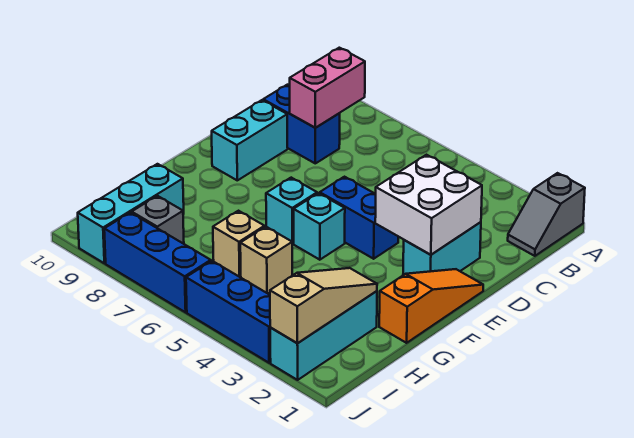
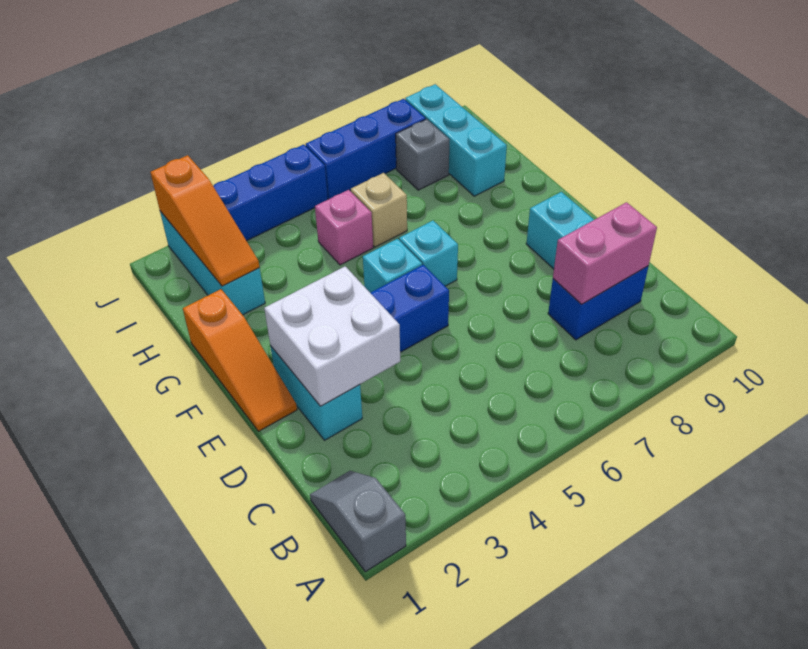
pink 1x2 brick [290,48,365,128] -> pink 1x2 brick turned to [553,202,657,304]
tan 1x3 slope [270,268,377,343] -> orange 1x3 slope [150,155,260,286]
tan 1x1 brick [240,227,292,293] -> pink 1x1 brick [315,190,373,265]

